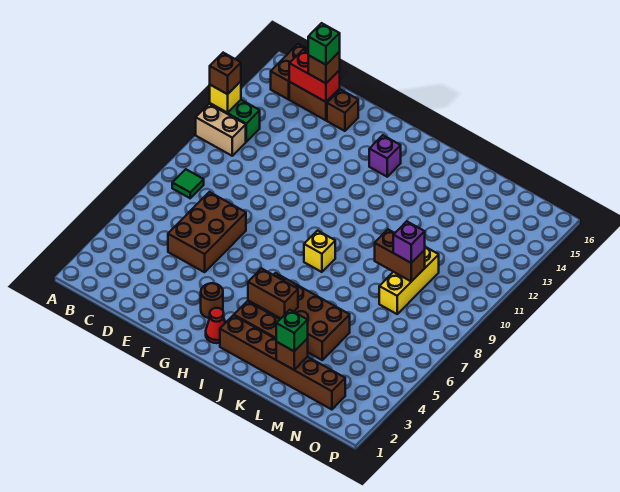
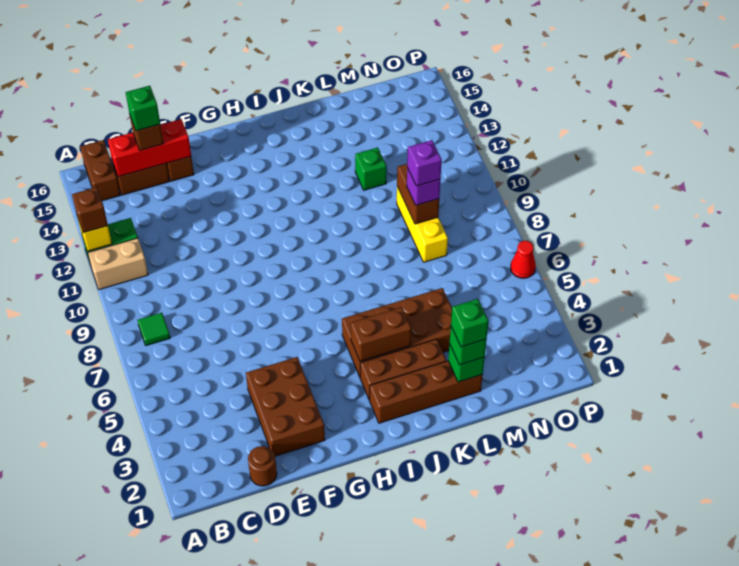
red 1x2 brick [289,50,340,102] -> red 1x3 brick [108,119,191,177]
brown 2x3 brick [168,192,246,272] -> brown 2x3 brick moved to [246,357,325,456]
brown 1x1 round brick [201,283,223,318] -> brown 1x1 round brick moved to [248,446,277,486]
red 1x1 cone [206,308,225,343] -> red 1x1 cone moved to [510,241,536,278]
purple 1x1 brick [369,135,401,177] -> purple 1x1 brick moved to [407,140,442,186]
brown 1x6 brick [220,315,345,410] -> brown 1x4 brick [369,361,483,423]
yellow 1x1 brick [304,231,335,272] -> none
brown 1x1 brick [276,338,308,370] -> green 1x1 brick [448,344,484,382]
none -> green 1x1 brick [451,299,488,347]
brown 1x2 brick [375,230,425,282] -> brown 1x2 brick turned to [397,164,439,224]
none -> green 1x1 brick [355,148,386,190]

